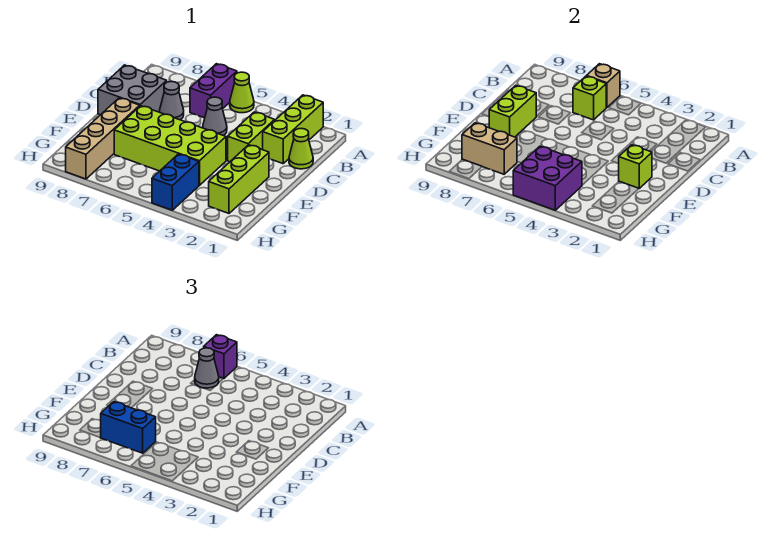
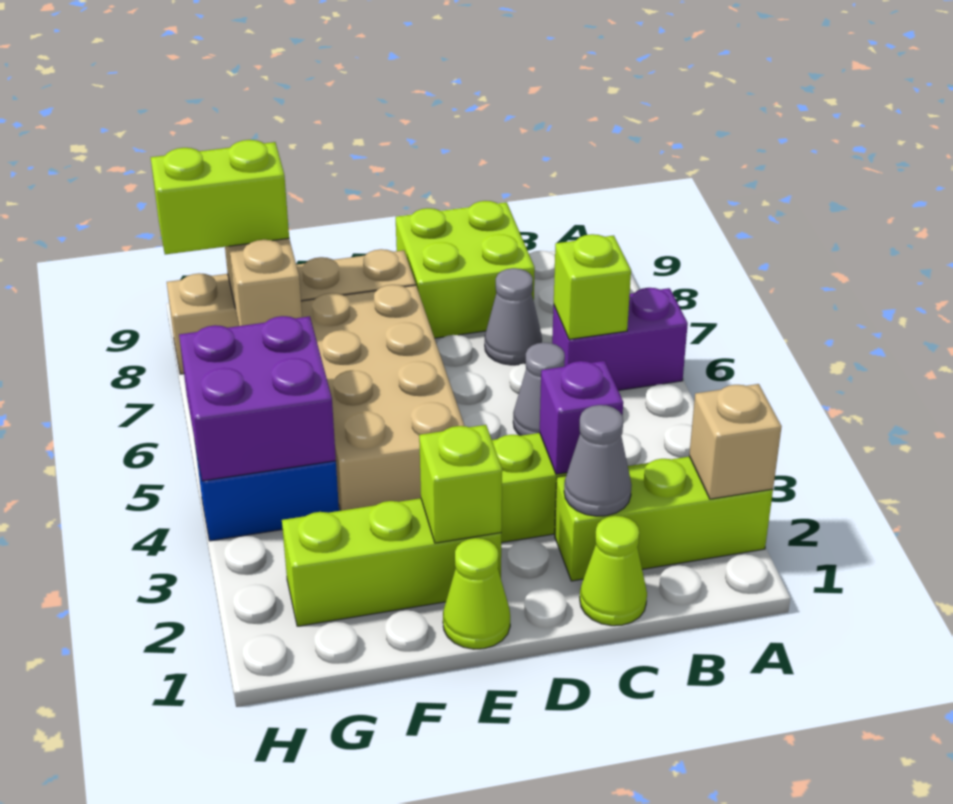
lime 1x1 cone [230,72,254,113] -> lime 1x1 cone moved to [443,538,510,649]
tan 1x1 brick [587,64,620,108] -> tan 1x1 brick moved to [689,384,782,499]
purple 1x1 brick [204,335,237,378] -> purple 1x1 brick moved to [540,361,623,474]
grey 1x1 cone [195,348,219,388] -> grey 1x1 cone moved to [564,405,632,516]
grey 2x2 brick [98,65,167,115] -> lime 2x2 brick [396,201,535,338]
lime 1x2 brick [489,85,536,137] -> lime 1x2 brick moved to [151,140,289,254]
lime 2x4 brick [114,106,226,185] -> tan 2x4 brick [301,285,464,511]
blue 1x2 brick [101,402,156,453] -> none

